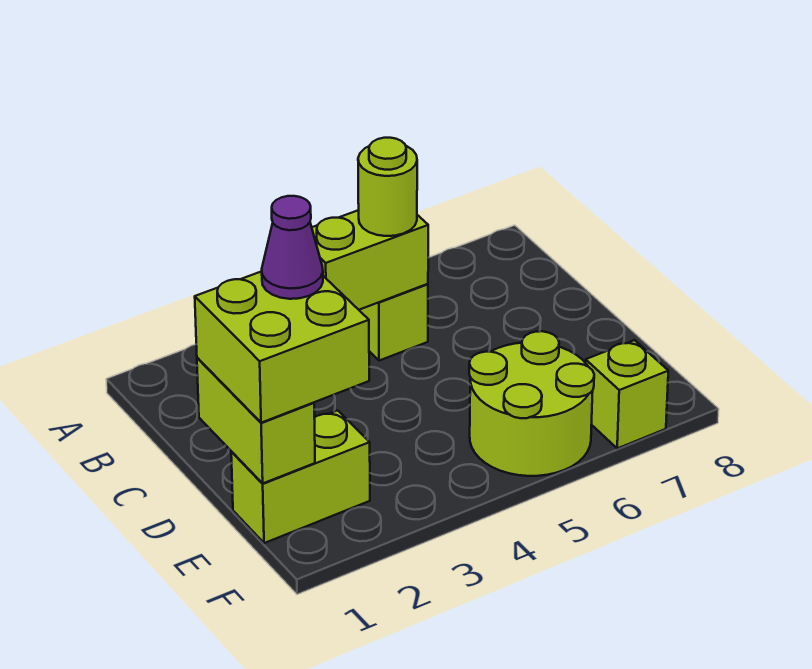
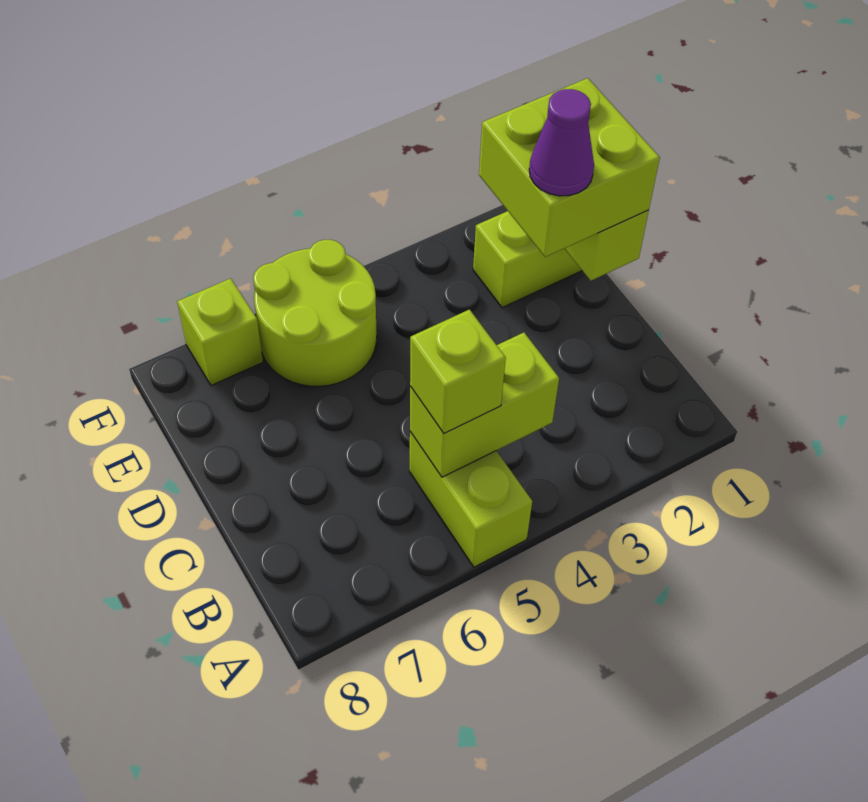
lime 1x1 round brick [358,138,417,236] -> lime 1x1 brick [410,310,506,433]

